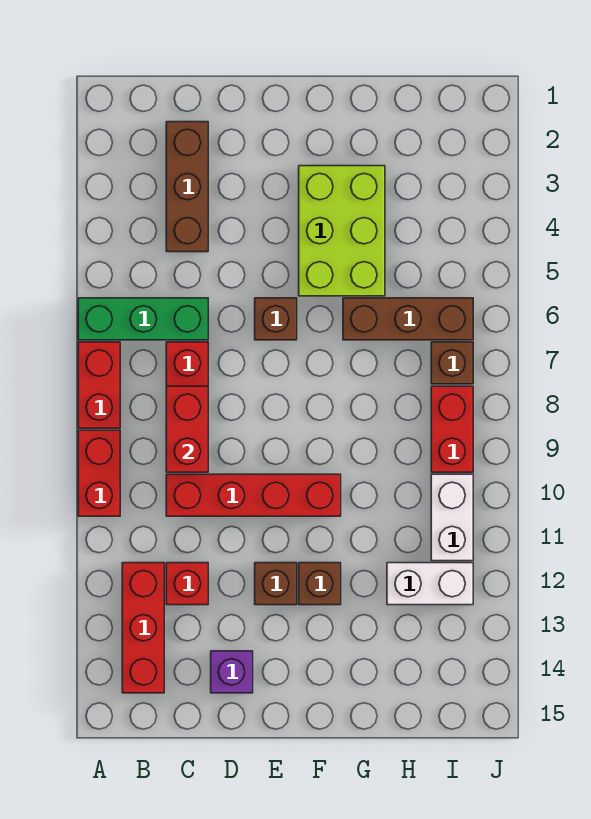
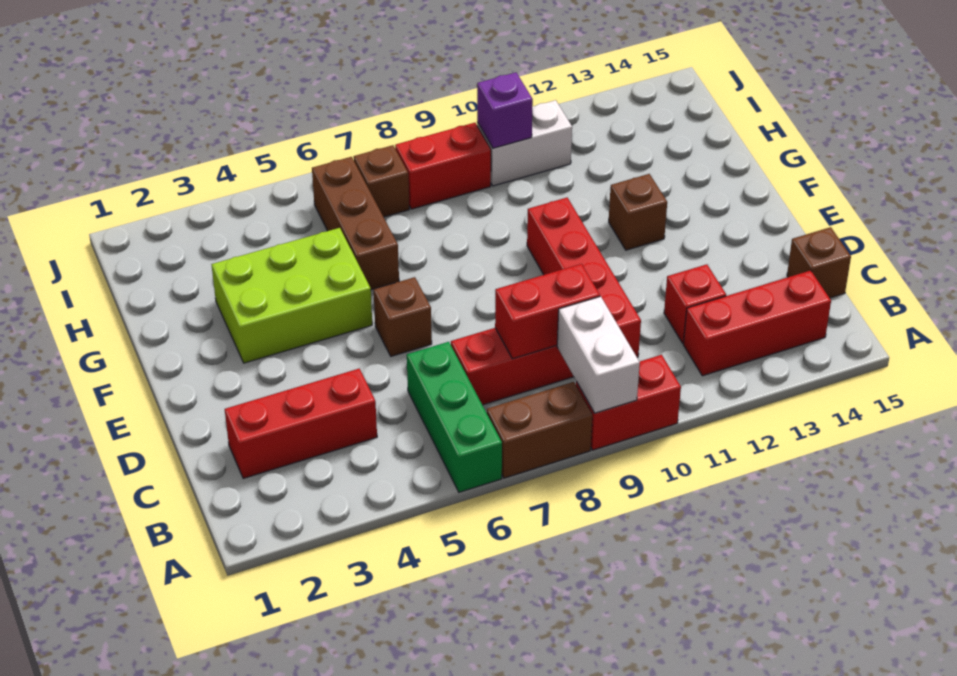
red 1x2 brick [78,342,120,428] -> brown 1x2 brick [487,382,592,478]
brown 1x3 brick [166,122,208,252] -> red 1x3 brick [225,369,377,479]
purple 1x1 brick [211,651,253,693] -> purple 1x1 brick moved to [477,72,533,148]
brown 1x1 brick [255,563,297,605] -> brown 1x1 brick moved to [787,227,851,298]
white 1x2 brick [387,563,473,605] -> white 1x2 brick moved to [557,296,640,413]

